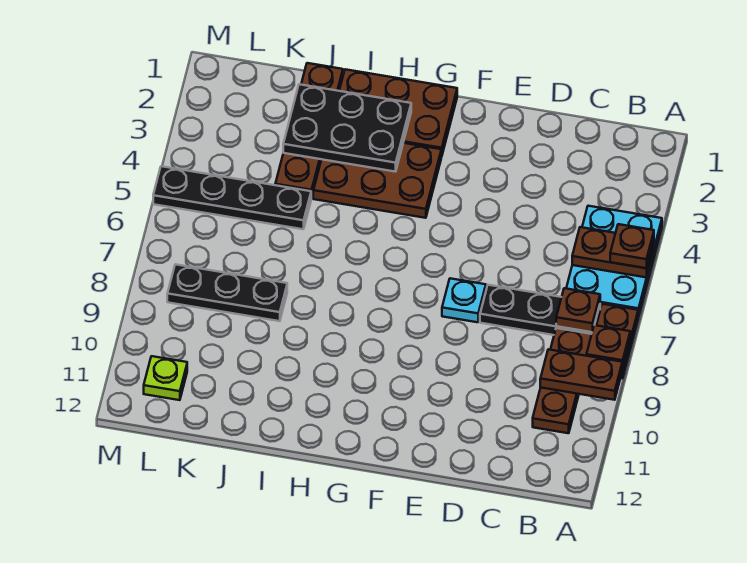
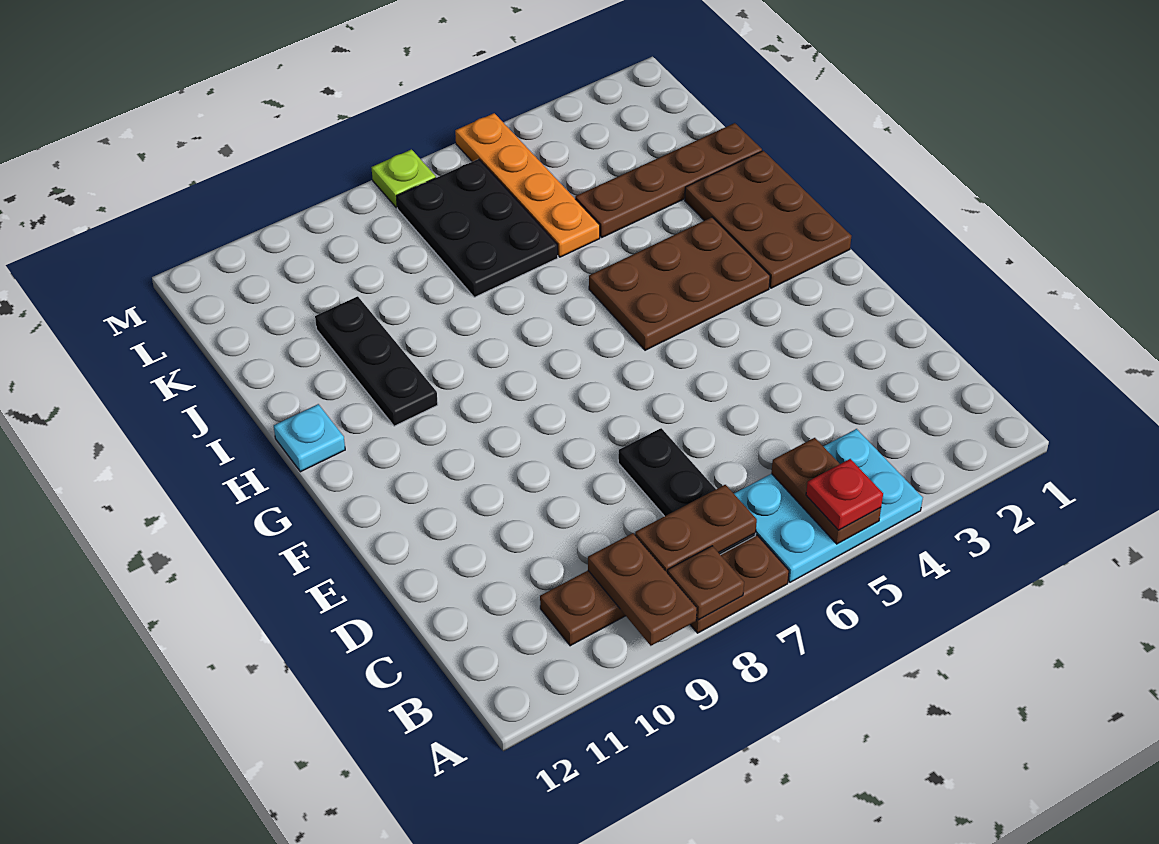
brown 1x1 plate [610,224,654,268] -> red 1x1 plate [806,459,883,530]
brown 1x1 plate [556,288,600,332] -> brown 1x2 plate [635,485,757,573]
cyan 1x1 plate [442,278,486,322] -> cyan 1x1 plate moved to [274,404,345,472]
brown 2x3 plate [313,143,442,218] -> brown 2x3 plate turned to [589,217,770,350]
black 2x3 plate [283,84,411,172] -> black 2x3 plate moved to [396,159,558,297]
black 1x4 plate [153,166,311,229] -> orange 1x4 plate [455,113,600,257]
black 1x3 plate [167,264,287,321] -> black 1x3 plate moved to [315,296,438,426]
lime 1x1 plate [144,356,187,400] -> lime 1x1 plate moved to [371,149,436,208]

